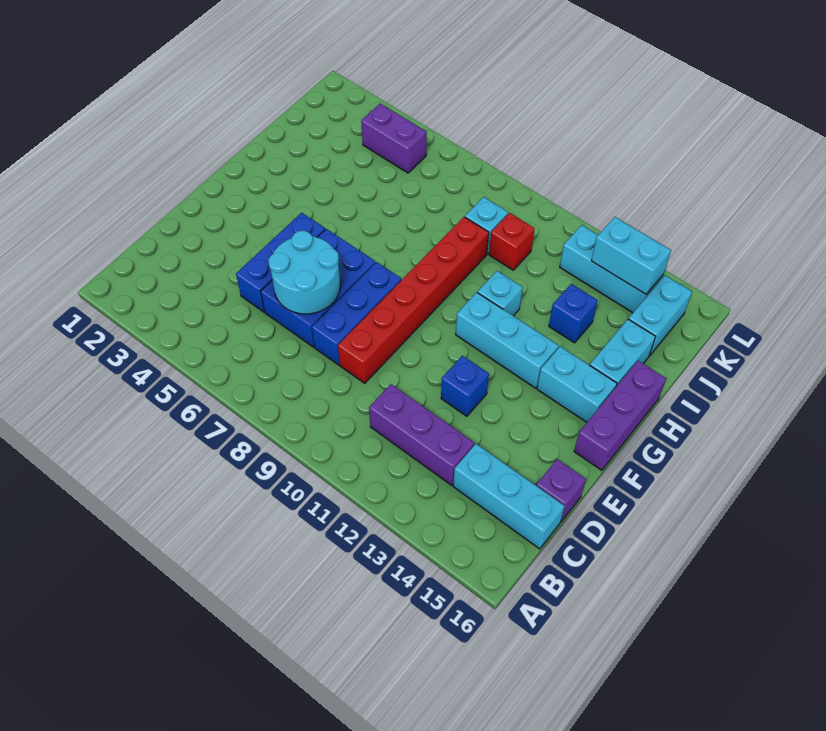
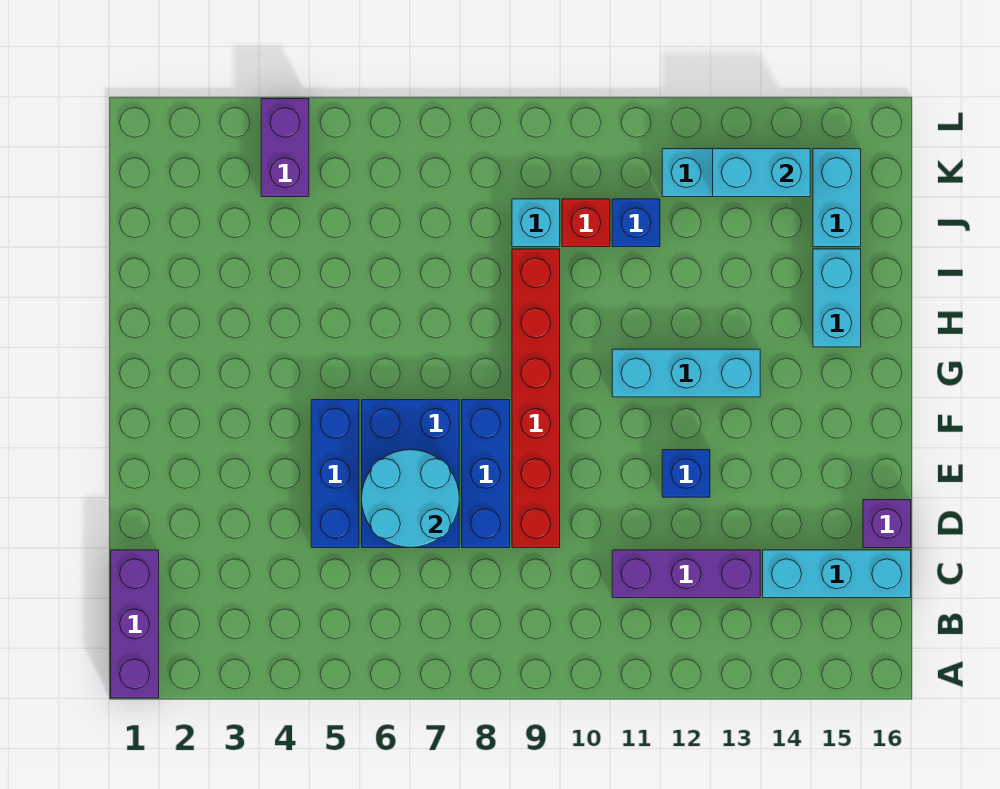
purple 1x3 brick [574,361,666,470] -> purple 1x3 brick moved to [111,550,159,698]
cyan 1x2 brick [537,347,617,422] -> none
cyan 1x1 brick [478,271,523,316] -> none
blue 1x1 brick [549,284,598,343] -> blue 1x1 brick moved to [612,199,660,247]
purple 1x2 brick [361,104,427,173] -> purple 1x2 brick turned to [261,99,309,197]

